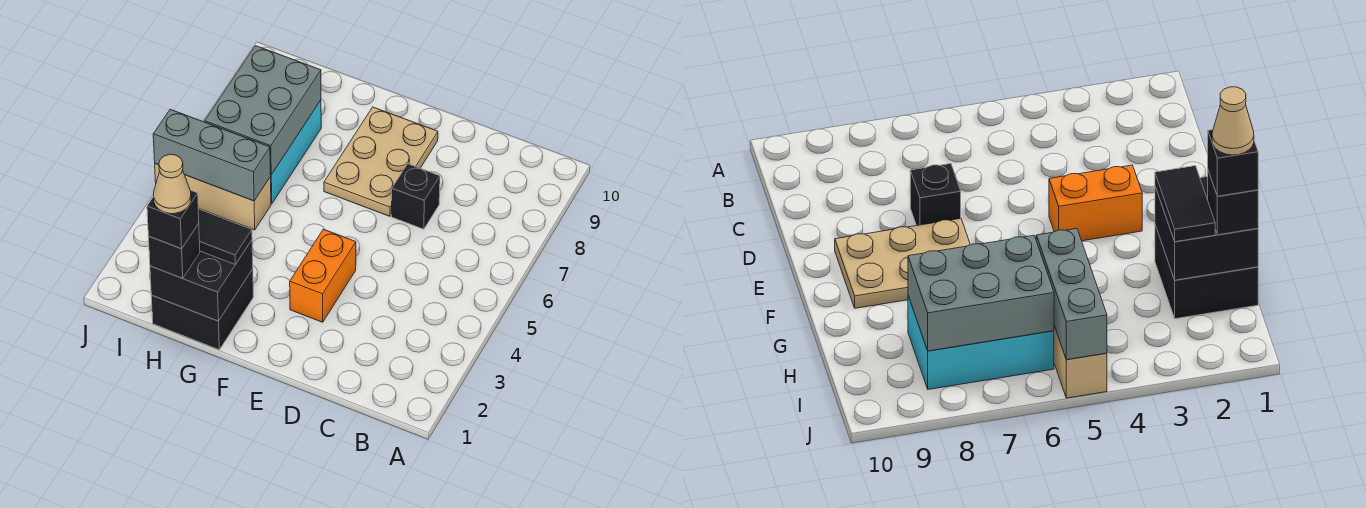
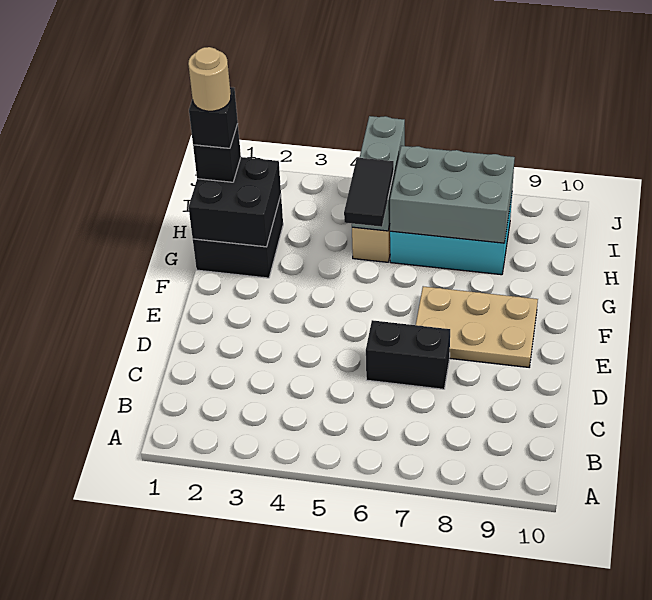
black 1x1 brick [391,164,440,229] -> black 1x2 brick [366,320,450,389]
orange 1x2 brick [290,229,356,322] -> none
black 1x2 tile [198,209,252,264] -> black 1x2 tile moved to [344,158,394,227]
tan 1x1 cone [154,154,191,214] -> tan 1x1 round brick [188,47,231,111]

